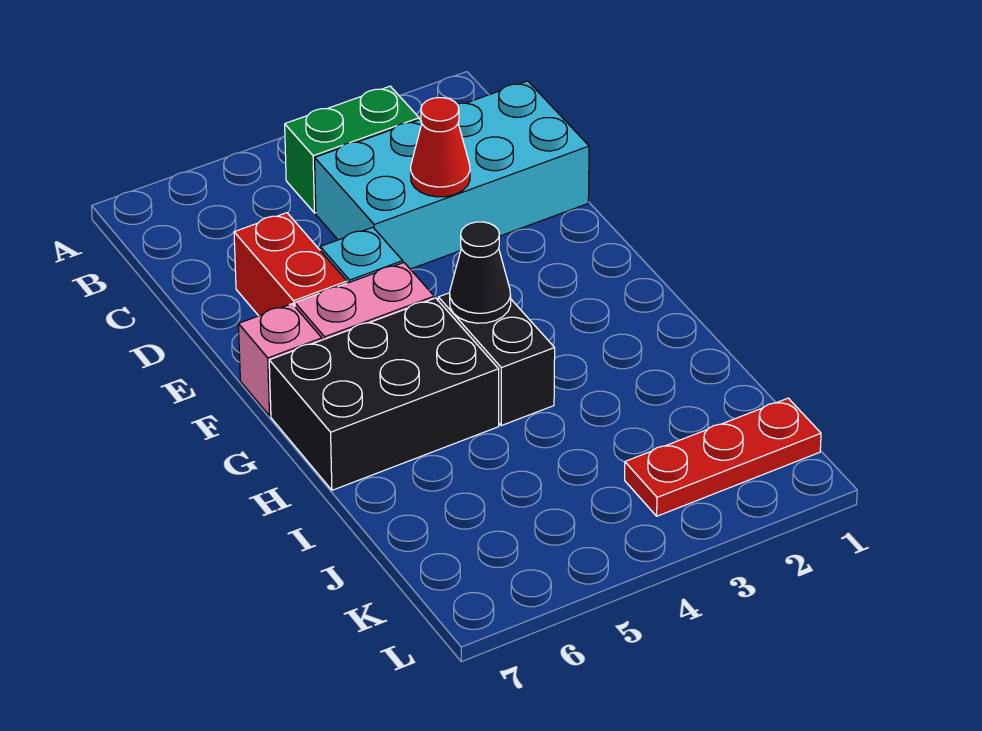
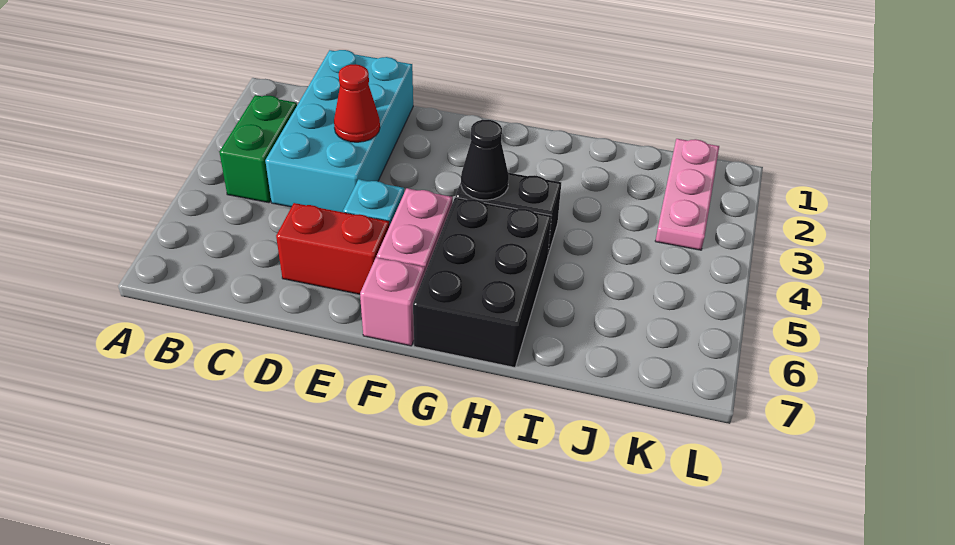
red 1x3 plate [625,398,821,516] -> pink 1x3 plate [655,139,719,250]

